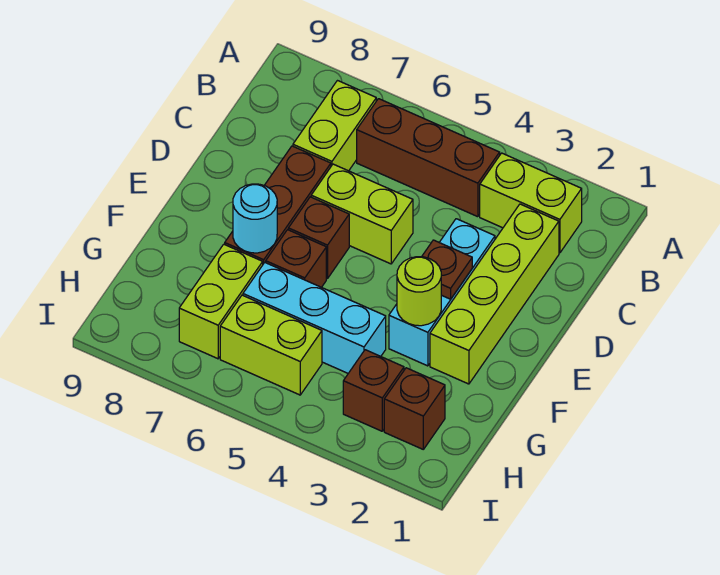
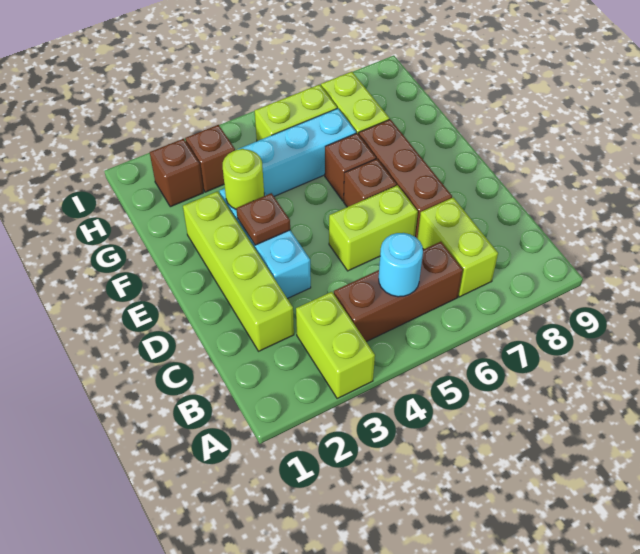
lime 1x2 brick [480,153,582,253] -> lime 1x2 brick turned to [296,292,375,398]
cyan 1x1 round brick [233,184,277,253] -> cyan 1x1 round brick moved to [379,233,423,297]

